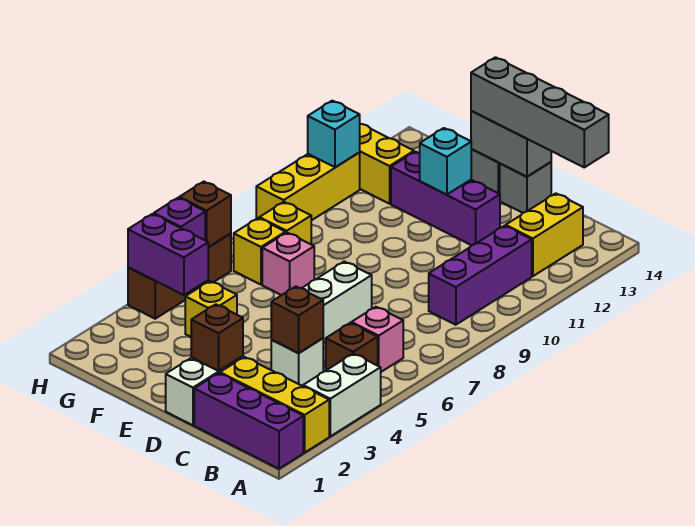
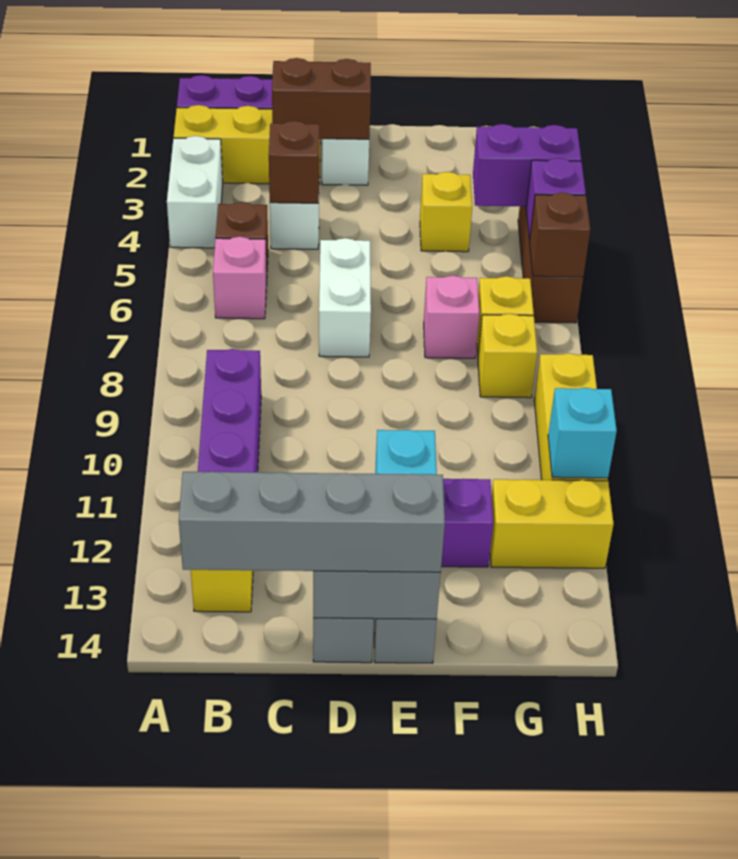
brown 1x1 brick [191,304,243,371] -> brown 1x2 brick [272,58,371,139]

